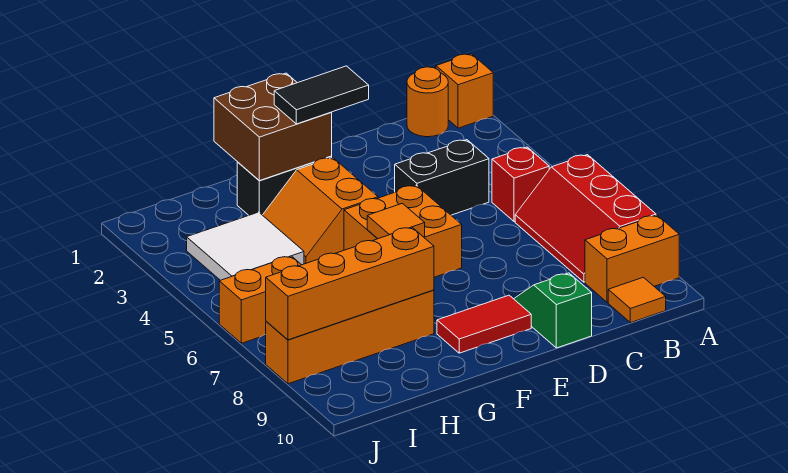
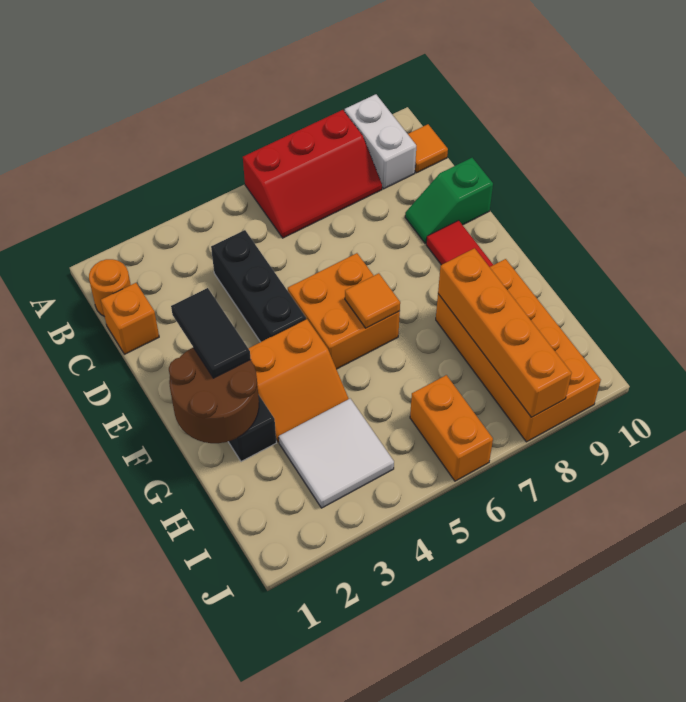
orange 1x1 brick [436,54,493,128] -> orange 1x1 brick moved to [101,283,159,354]
orange 1x2 brick [585,215,679,302] -> white 1x2 brick [345,94,416,189]
red 1x1 brick [492,147,549,222] -> none
black 1x2 brick [395,140,489,215] -> black 1x3 brick [211,230,306,342]
brown 2x2 brick [214,73,332,181] -> brown 2x2 round brick [169,348,259,443]
orange 1x4 brick [266,290,434,384] -> orange 2x4 brick [436,259,601,442]

